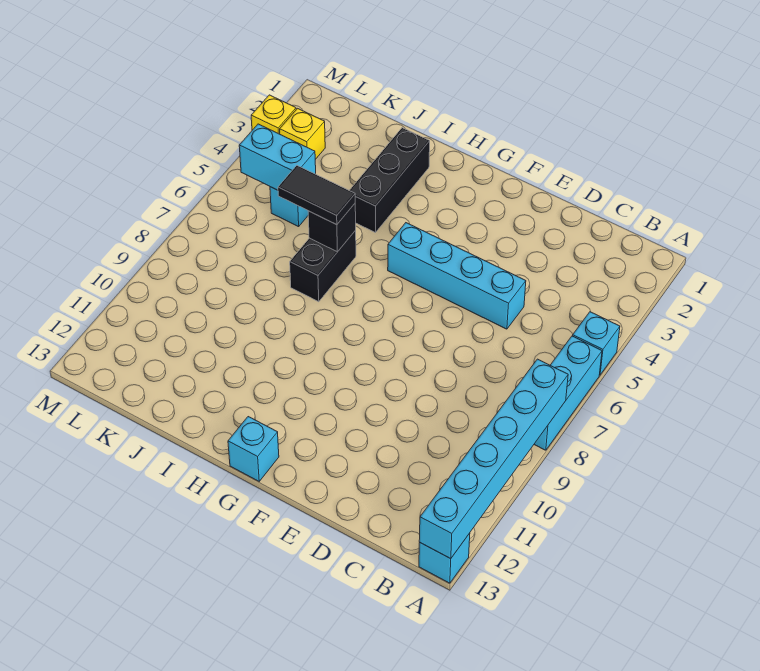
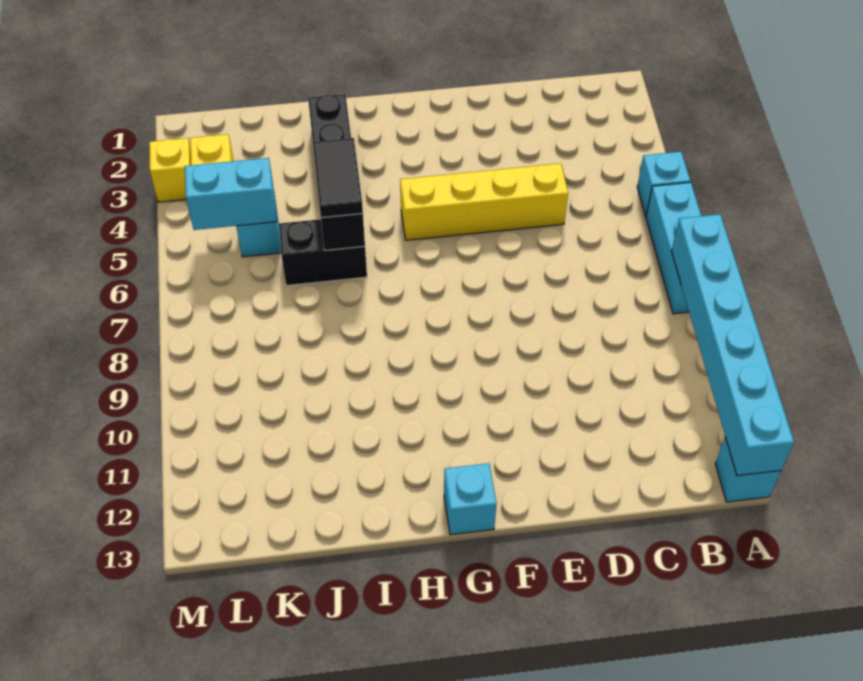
cyan 1x4 brick [388,223,526,329] -> yellow 1x4 brick [400,163,568,240]
black 1x2 brick [290,230,356,302] -> black 1x2 brick turned to [279,219,367,286]
black 1x2 tile [278,166,355,225] -> black 1x2 tile turned to [313,138,363,218]

